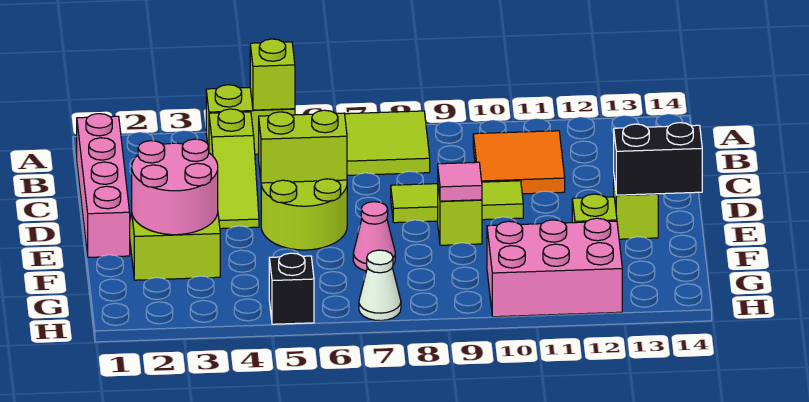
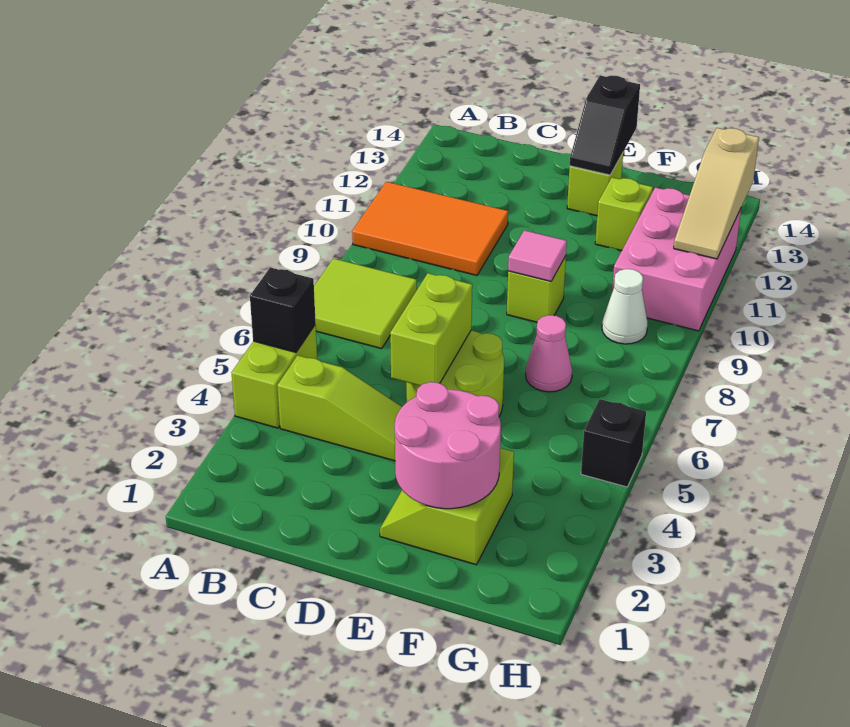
lime 1x1 brick [250,39,295,110] -> black 1x1 brick [250,267,316,352]
pink 1x4 brick [77,114,130,257] -> none
orange 2x2 tile [473,131,565,194] -> orange 2x3 tile [352,182,508,275]
lime 1x3 tile [391,181,523,223] -> none
black 1x2 brick [614,123,702,195] -> black 1x2 slope [570,75,640,175]
white 1x1 cone [359,250,401,321] -> white 1x1 cone moved to [602,269,648,344]
none -> tan 1x3 slope [674,128,759,259]

